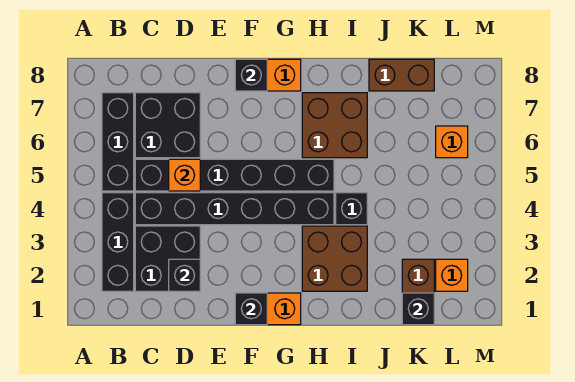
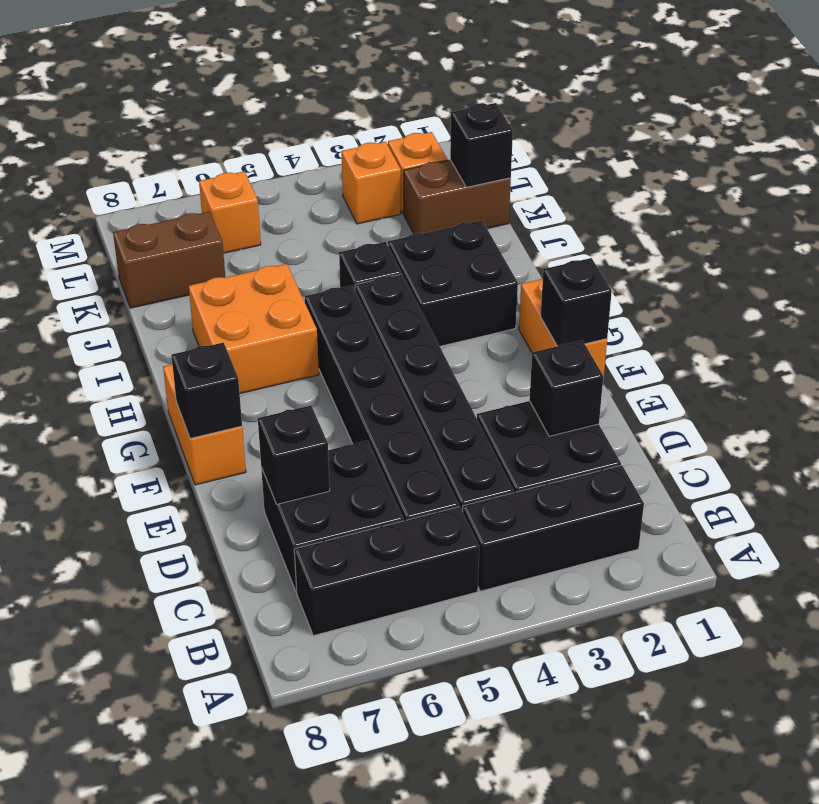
orange 1x1 brick [169,159,200,191] -> orange 1x1 brick moved to [342,142,401,224]
none -> black 1x1 brick [258,405,330,504]
brown 2x2 brick [302,226,367,291] -> black 2x2 brick [388,220,518,346]
brown 2x2 brick [302,93,367,158] -> orange 2x2 brick [189,264,319,393]
brown 1x2 brick [369,59,434,91] -> brown 1x2 brick turned to [113,212,225,308]

